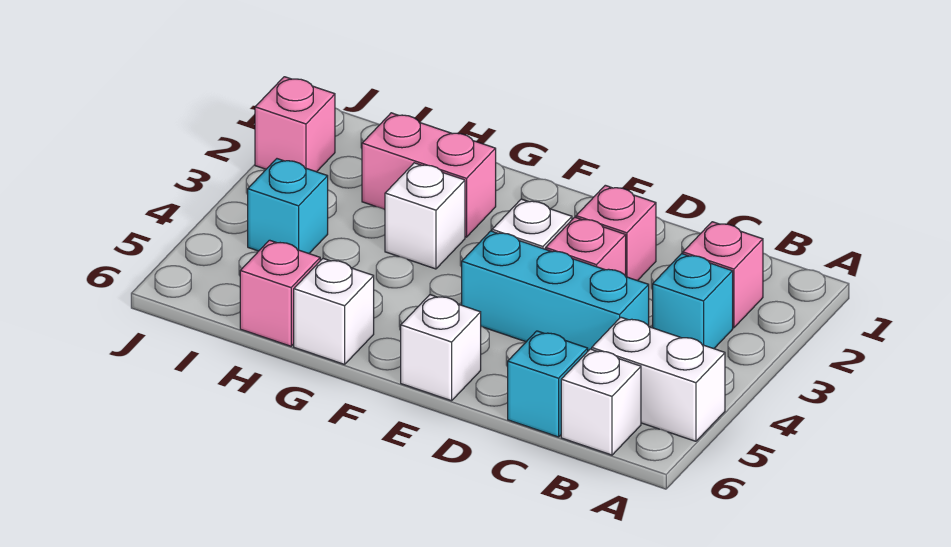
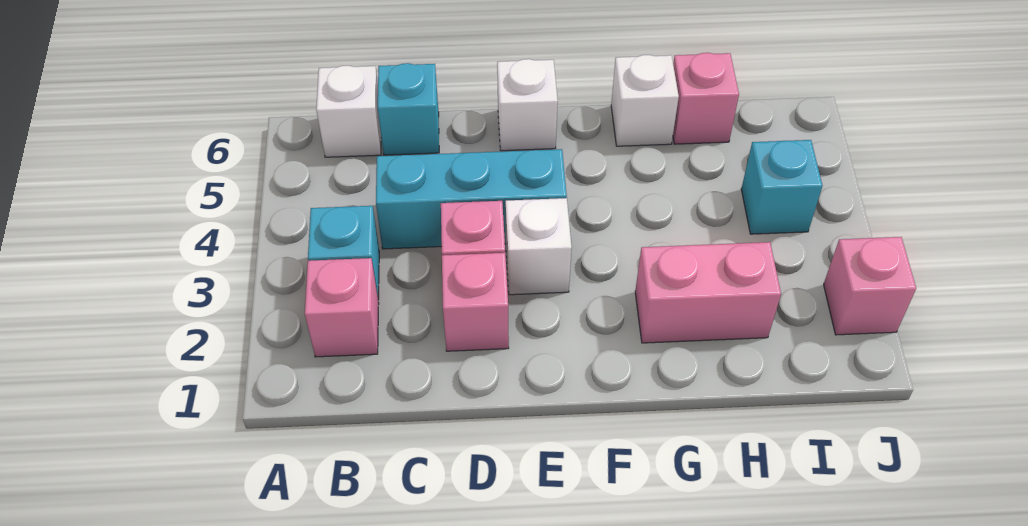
white 1x2 brick [592,317,725,441] -> none
white 1x1 brick [385,163,465,269] -> none

